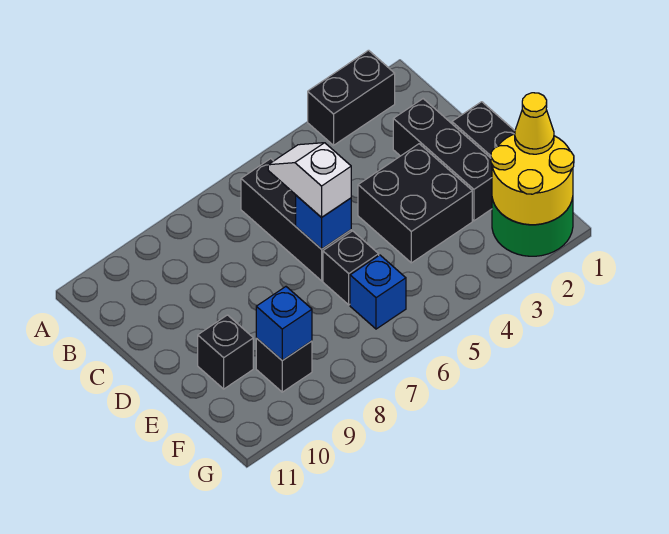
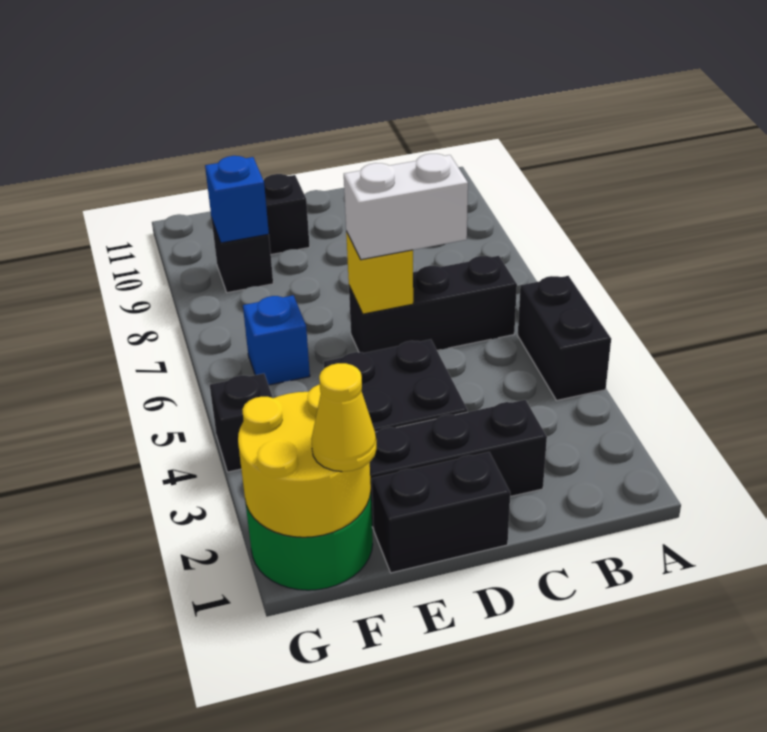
black 1x2 brick [308,50,395,145] -> black 1x2 brick moved to [518,276,611,400]
white 1x2 slope [268,143,351,218] -> white 1x2 brick [344,154,468,260]
blue 1x1 brick [296,195,351,249] -> yellow 1x1 brick [346,232,413,314]
black 1x1 brick [323,231,379,305] -> black 1x1 brick moved to [210,374,273,472]

